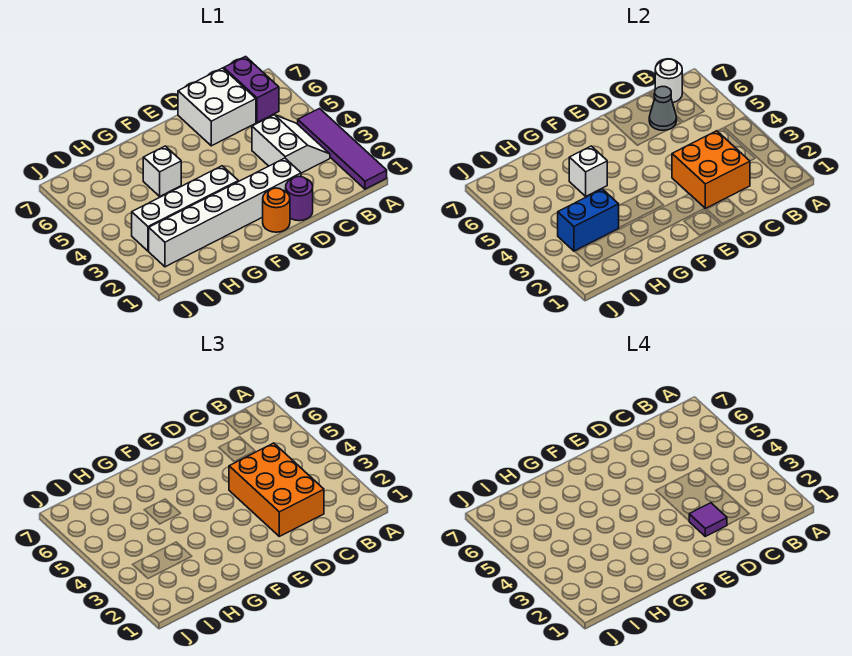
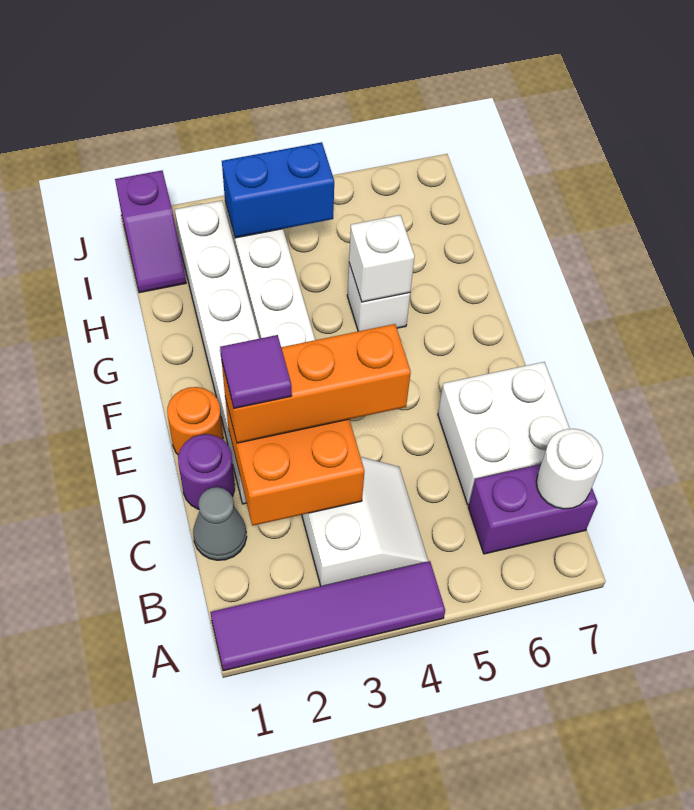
white 2x2 slope [252,115,330,173] -> white 2x2 slope turned to [302,457,428,586]
orange 2x3 brick [229,443,324,536] -> orange 1x3 brick [222,324,411,443]
grey 1x1 cone [649,86,677,130] -> grey 1x1 cone moved to [193,487,247,560]
blue 1x2 brick [558,189,619,251] -> blue 1x2 brick turned to [222,142,334,238]
none -> purple 1x2 slope [115,170,186,293]

